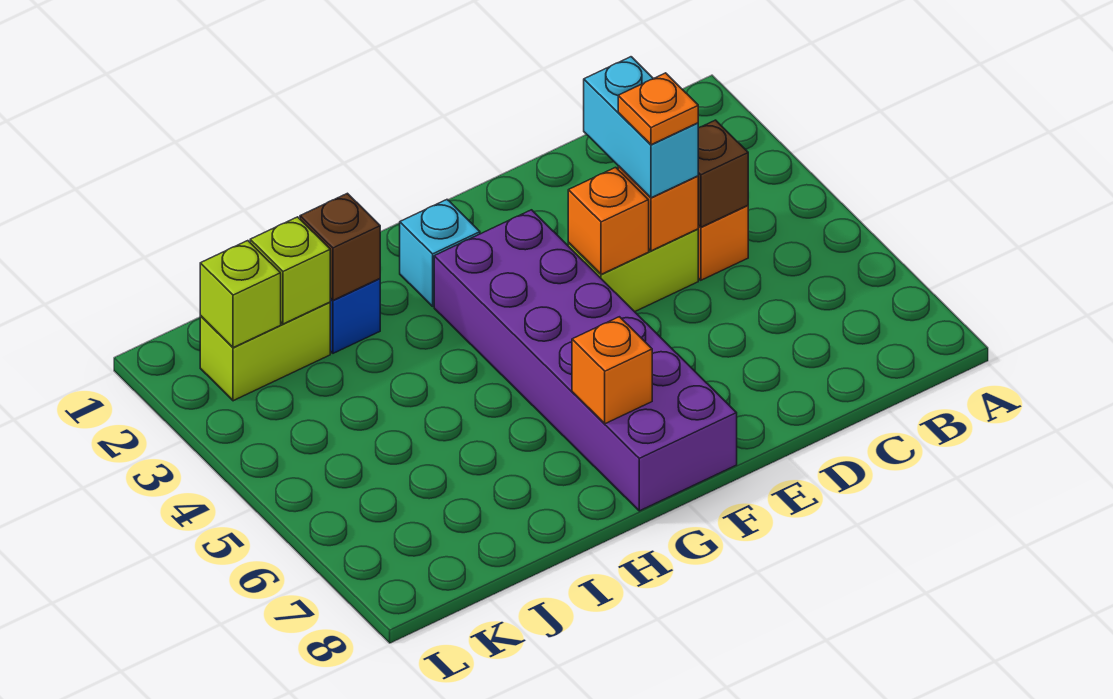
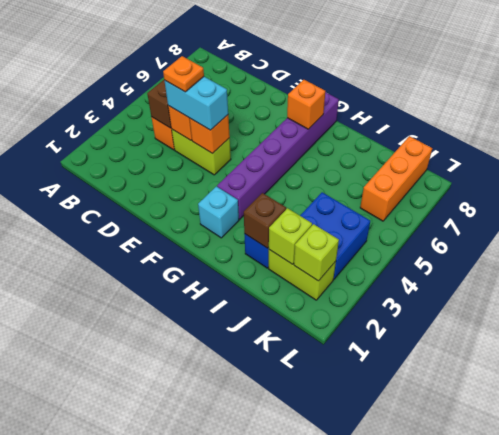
cyan 1x2 brick [584,57,698,198] -> cyan 1x2 brick turned to [164,77,228,130]
purple 2x6 brick [434,210,737,511] -> purple 1x6 brick [217,92,339,219]
none -> blue 2x2 brick [300,192,370,279]
none -> orange 1x3 brick [360,136,432,221]

